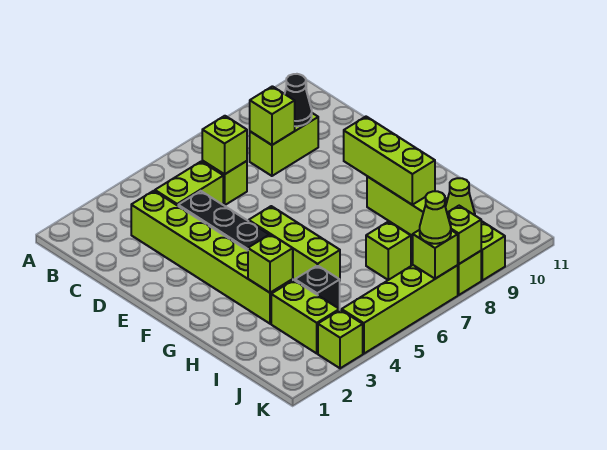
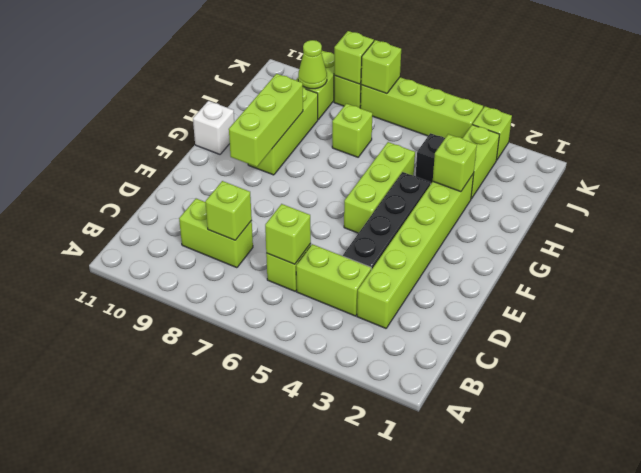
black 1x1 cone [285,74,312,126] -> none
none -> white 1x1 brick [193,101,234,154]
lime 1x1 cone [420,191,451,244] -> none

